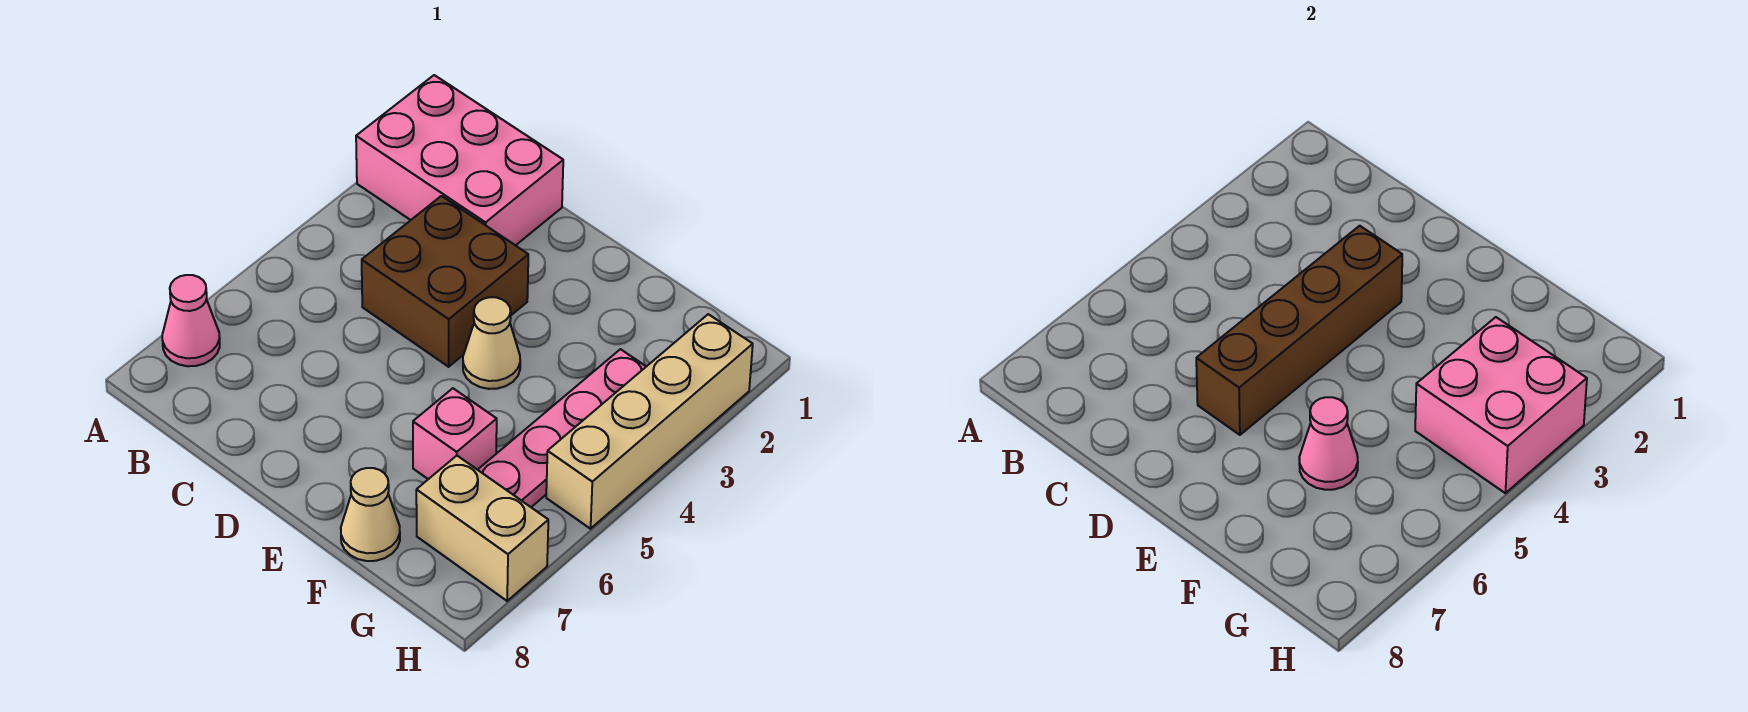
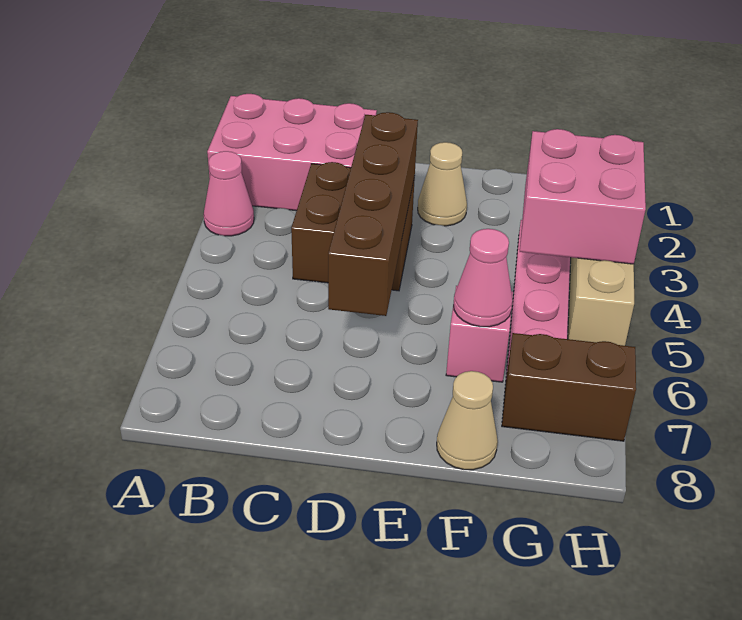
pink 1x1 cone [162,275,220,366] -> pink 1x1 cone moved to [204,151,254,236]
tan 1x1 cone [463,297,520,389] -> tan 1x1 cone moved to [418,142,467,226]
tan 1x2 brick [416,456,548,601] -> brown 1x2 brick [502,333,636,441]

